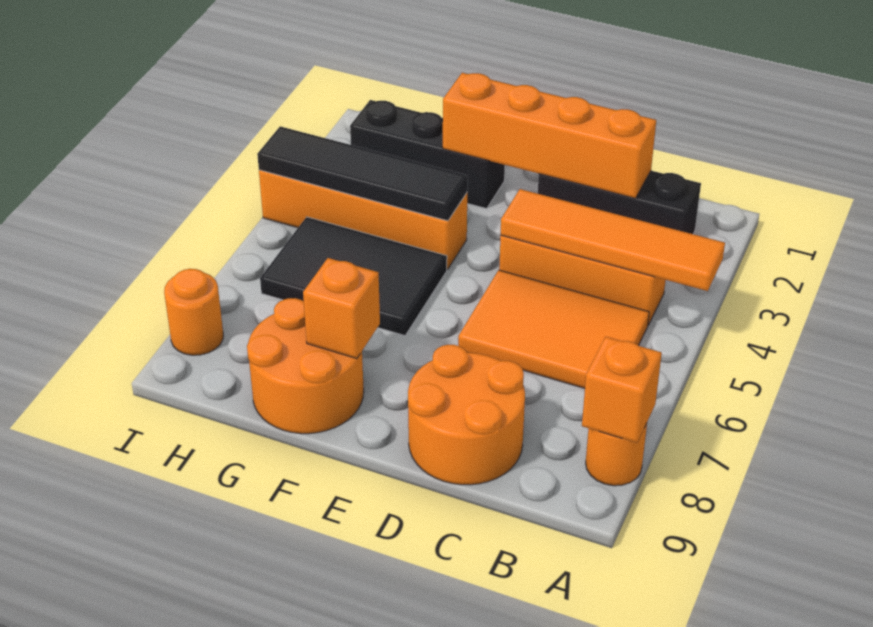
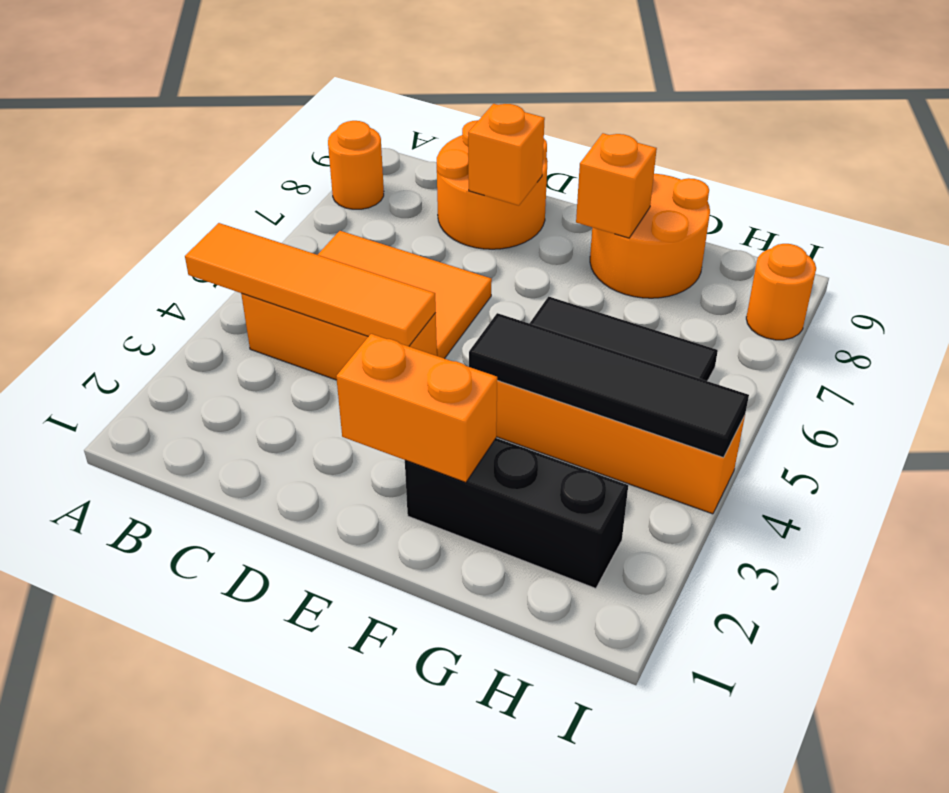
orange 1x1 brick [582,337,662,443] -> orange 1x1 brick moved to [468,104,545,206]
black 1x3 brick [538,171,701,234] -> none
orange 1x4 brick [443,73,656,198] -> orange 1x2 brick [336,334,497,482]

